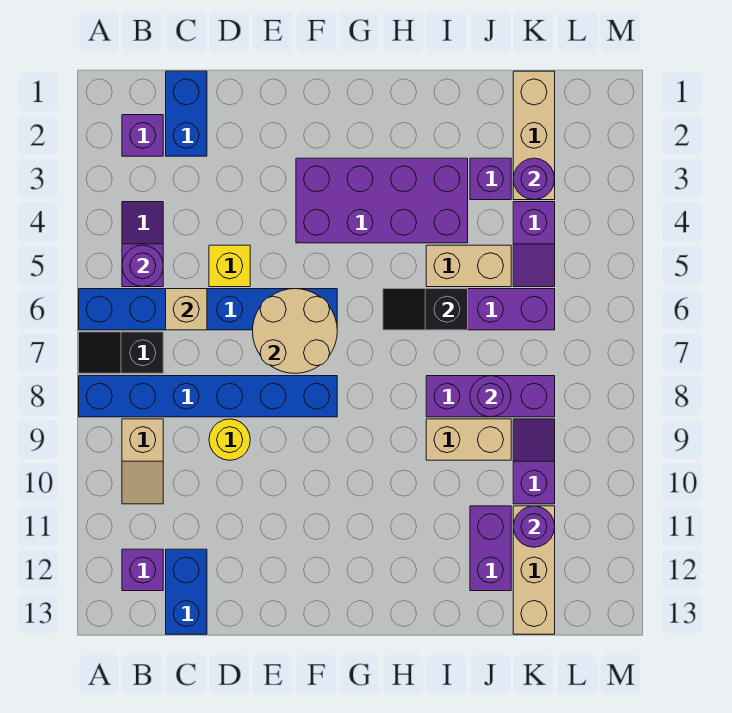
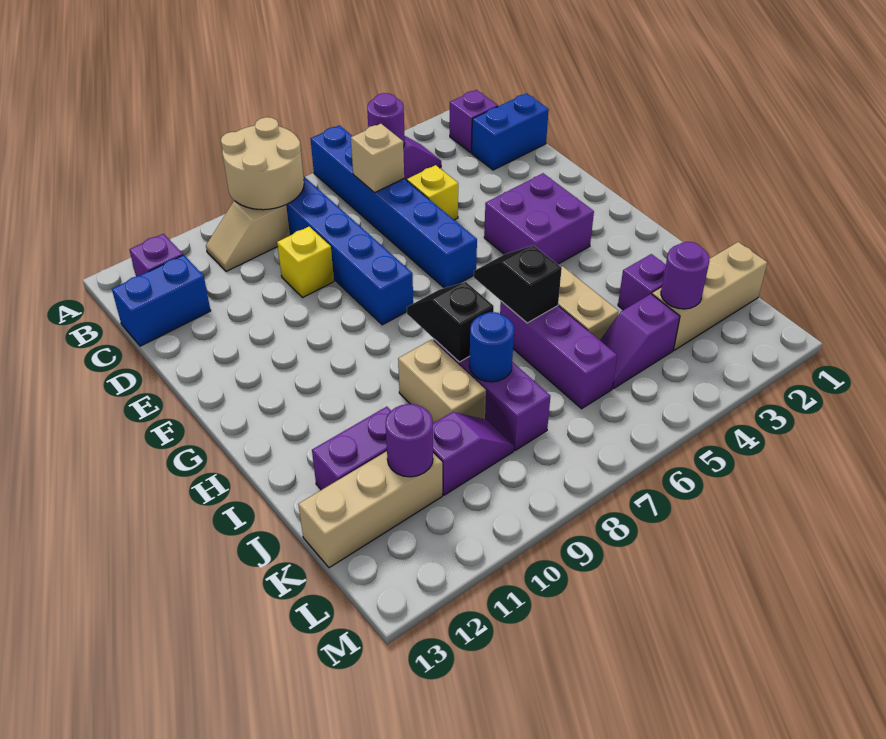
black 1x2 slope [79,332,163,373] -> black 1x2 slope moved to [407,282,494,362]
yellow 1x1 round brick [209,419,250,460] -> yellow 1x1 brick [277,227,334,297]
tan 2x2 round brick [253,289,337,373] -> tan 2x2 round brick moved to [221,117,304,210]
purple 2x4 brick [296,158,468,243] -> purple 2x2 brick [484,173,594,264]
purple 1x1 round brick [470,376,511,417] -> blue 1x1 round brick [469,312,514,382]

